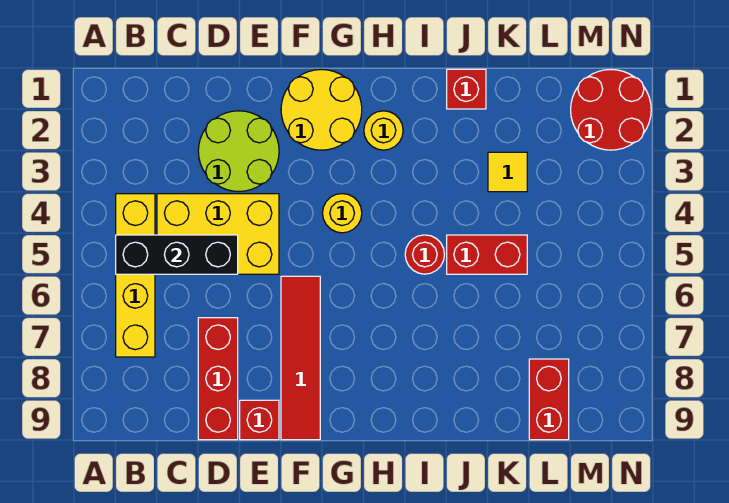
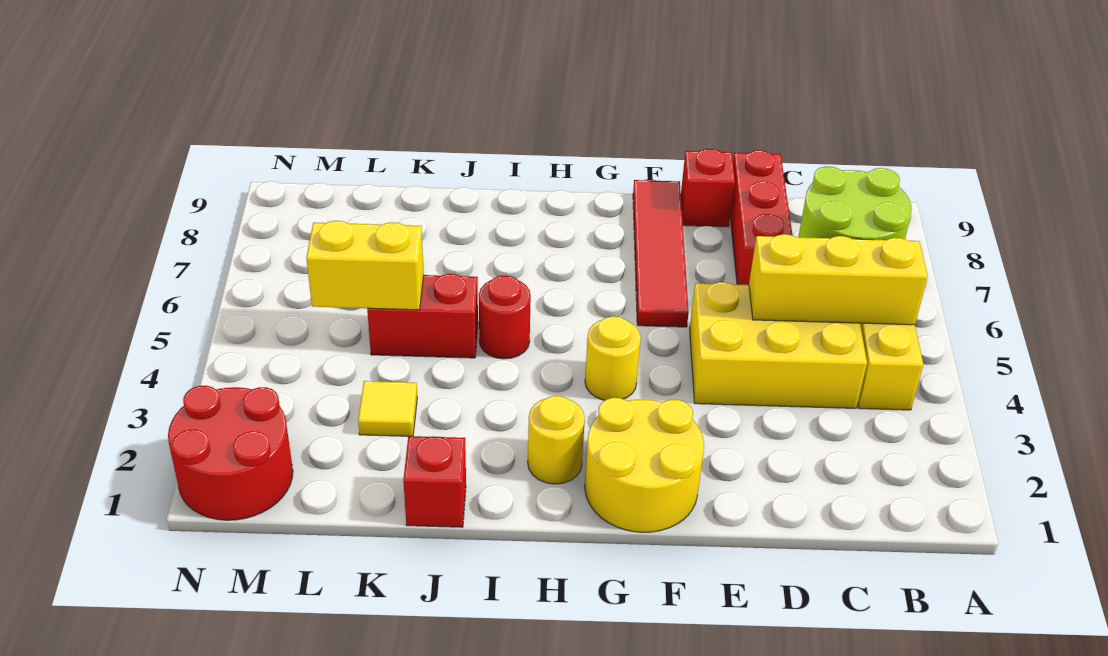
black 1x3 brick [116,235,238,274] -> yellow 1x3 brick [749,234,928,325]
lime 2x2 round brick [198,111,279,192] -> lime 2x2 round brick moved to [799,166,912,240]
none -> yellow 1x2 brick [306,221,424,310]
red 1x2 brick [529,359,569,440] -> none

